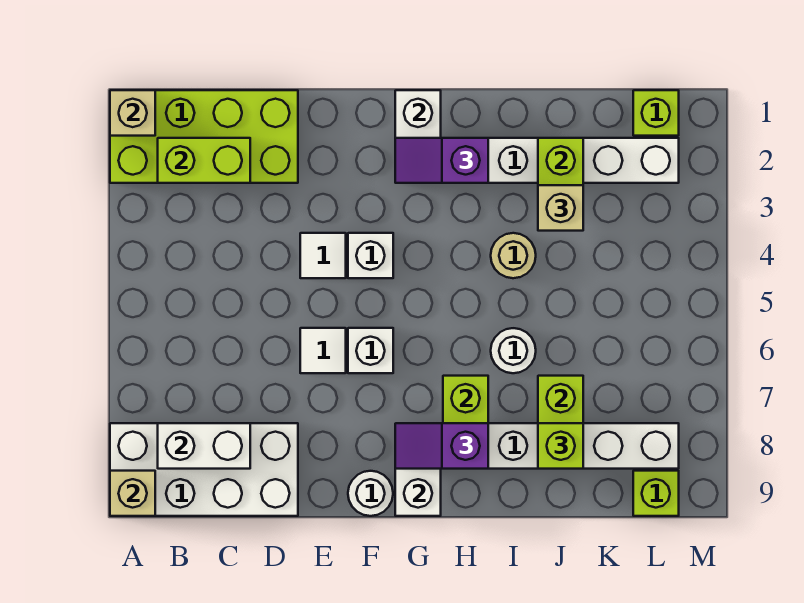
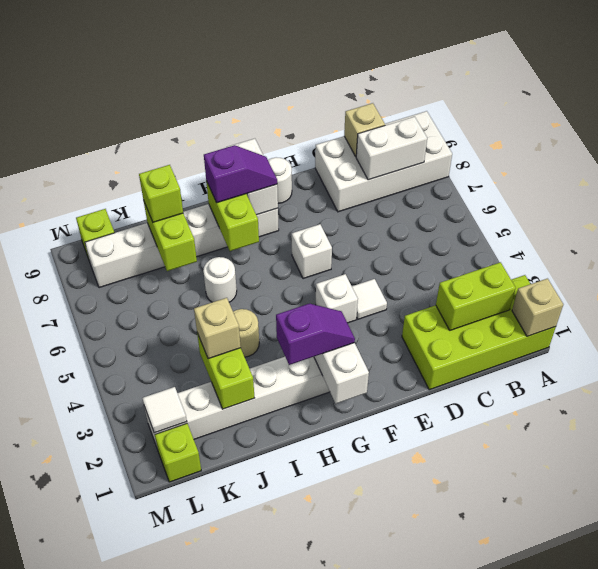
tan 1x1 brick [110,471,155,516] -> tan 1x1 brick moved to [344,103,385,156]
white 1x1 tile [300,328,346,373] -> white 1x1 tile moved to [142,387,187,433]

